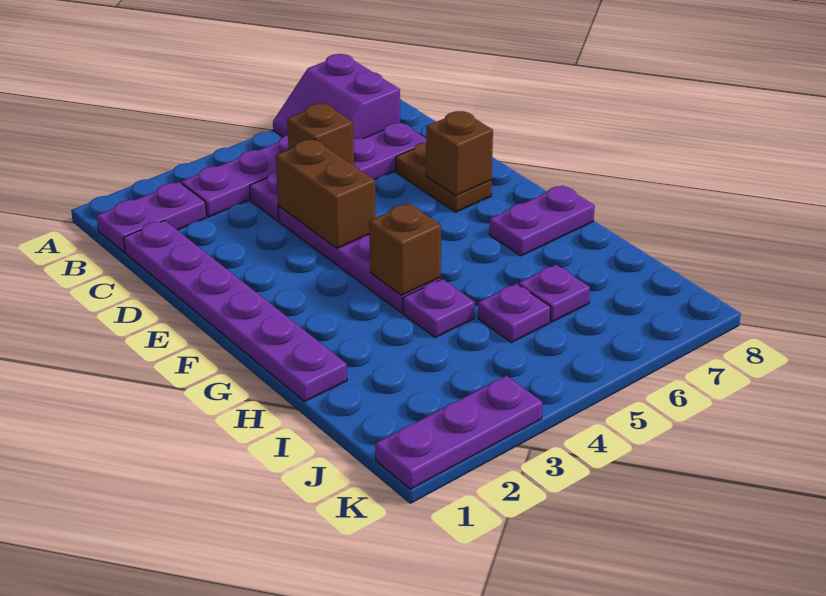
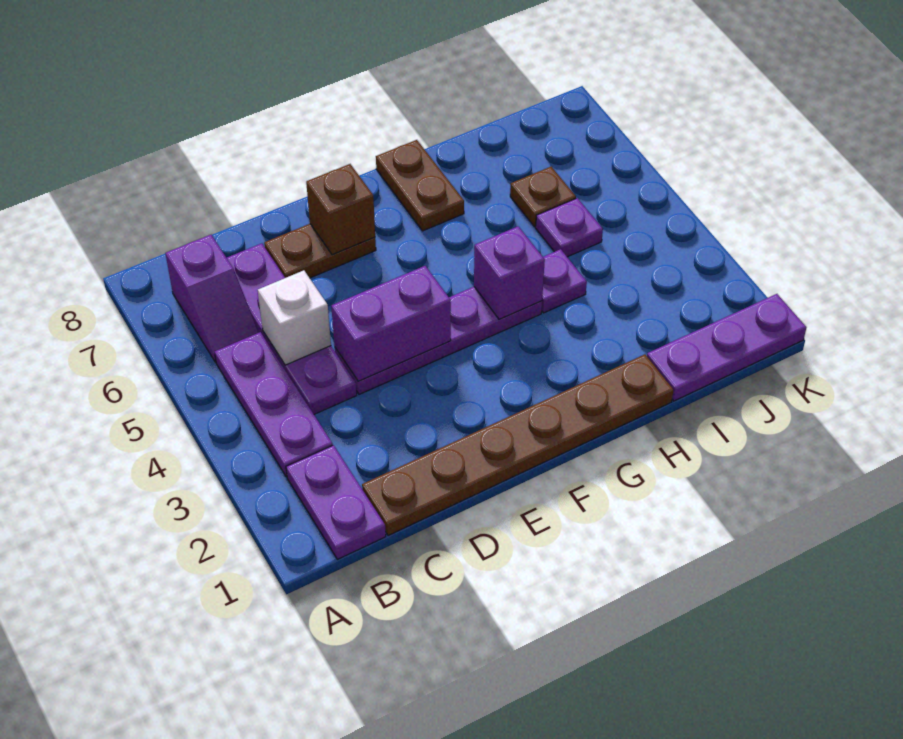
purple 2x2 slope [273,54,400,139] -> purple 1x2 slope [165,235,259,362]
purple 1x6 plate [124,220,347,402] -> brown 1x6 plate [362,354,673,536]
brown 1x1 brick [287,104,354,165] -> white 1x1 brick [258,270,331,365]
brown 1x2 brick [276,139,376,248] -> purple 1x2 brick [331,266,451,381]
brown 1x1 brick [369,204,441,295] -> purple 1x1 brick [474,226,545,320]
purple 1x2 plate [489,186,595,256] -> brown 1x2 plate [376,140,464,231]
purple 1x1 plate [519,265,590,322] -> brown 1x1 plate [510,167,576,227]
purple 1x3 plate [375,376,543,489] -> purple 1x3 plate turned to [647,294,806,401]

